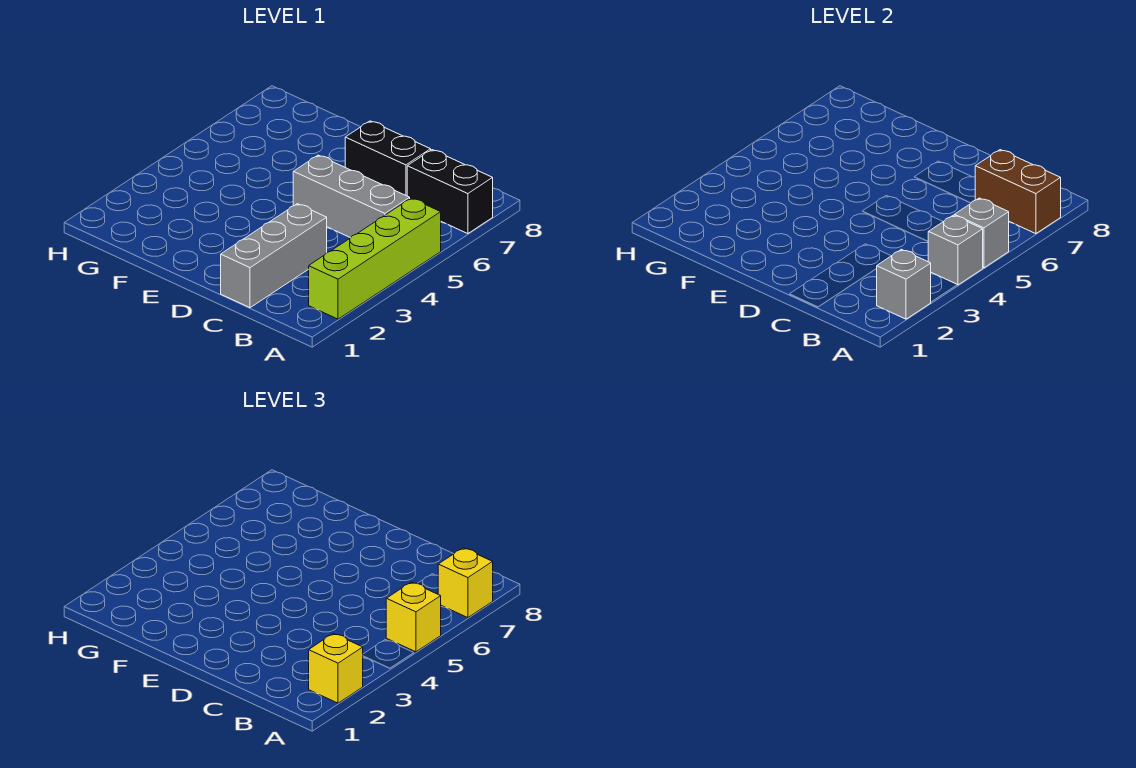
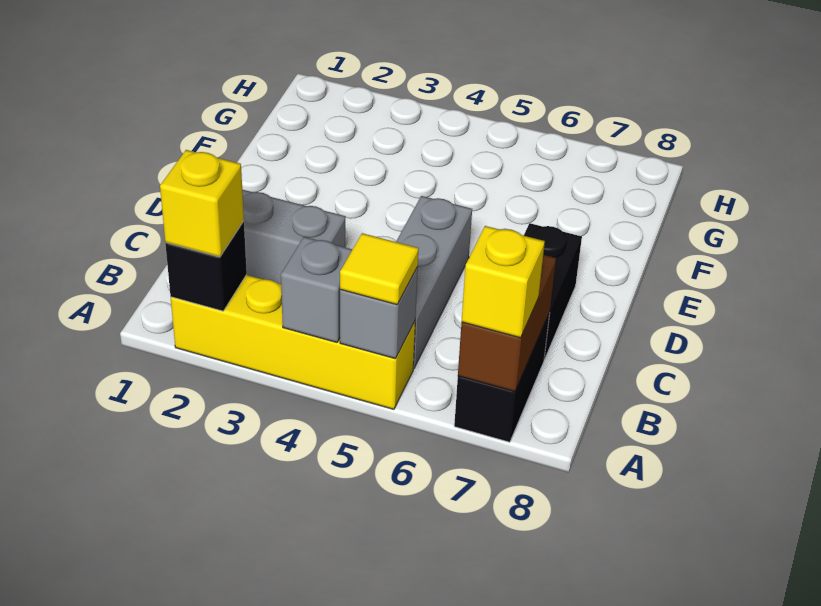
lime 1x4 brick [309,198,441,319] -> yellow 1x4 brick [171,275,415,409]
grey 1x1 brick [876,249,931,319] -> black 1x1 brick [165,221,247,311]
yellow 1x1 brick [386,582,441,652] -> yellow 1x1 tile [340,233,419,305]

